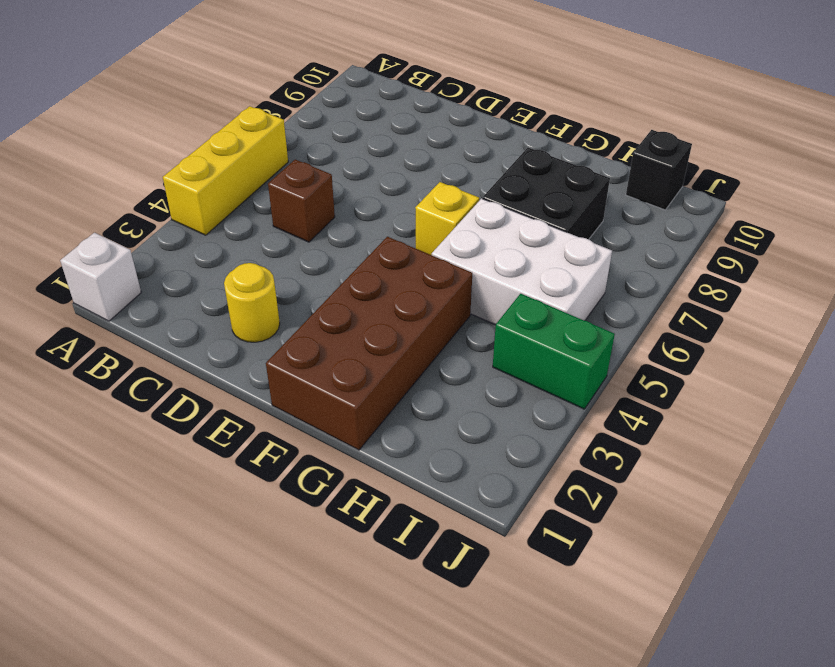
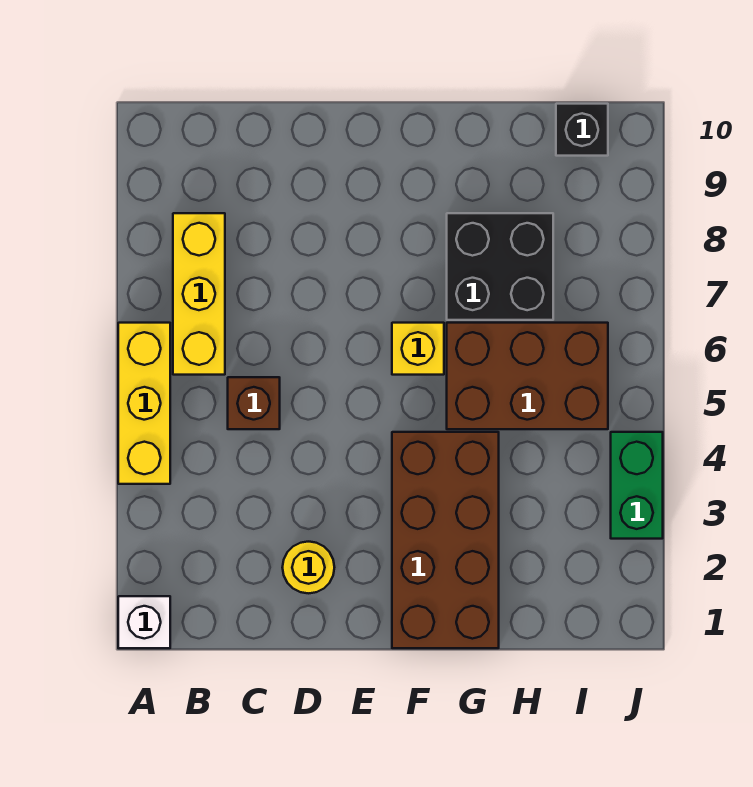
none -> yellow 1x3 brick [173,213,225,375]
white 2x3 brick [432,198,612,325] -> brown 2x3 brick [447,323,608,429]
green 1x2 brick [493,294,615,409] -> green 1x2 brick turned to [611,432,663,539]

